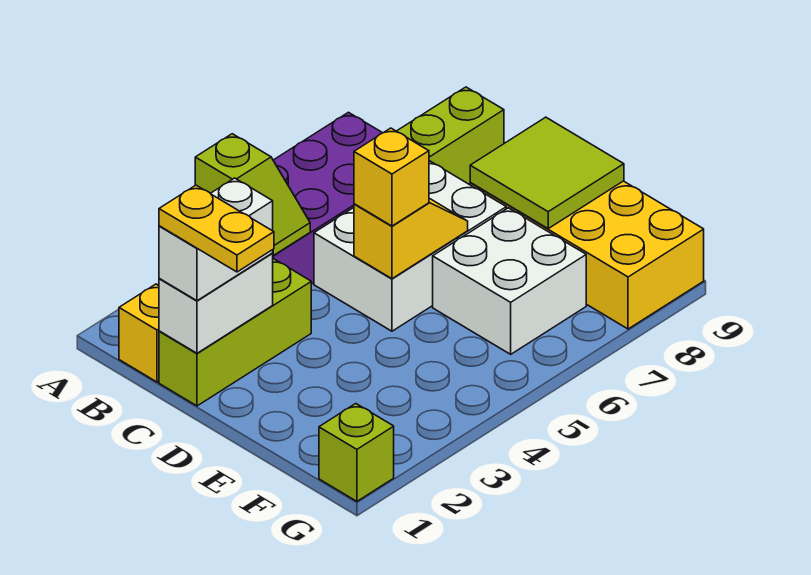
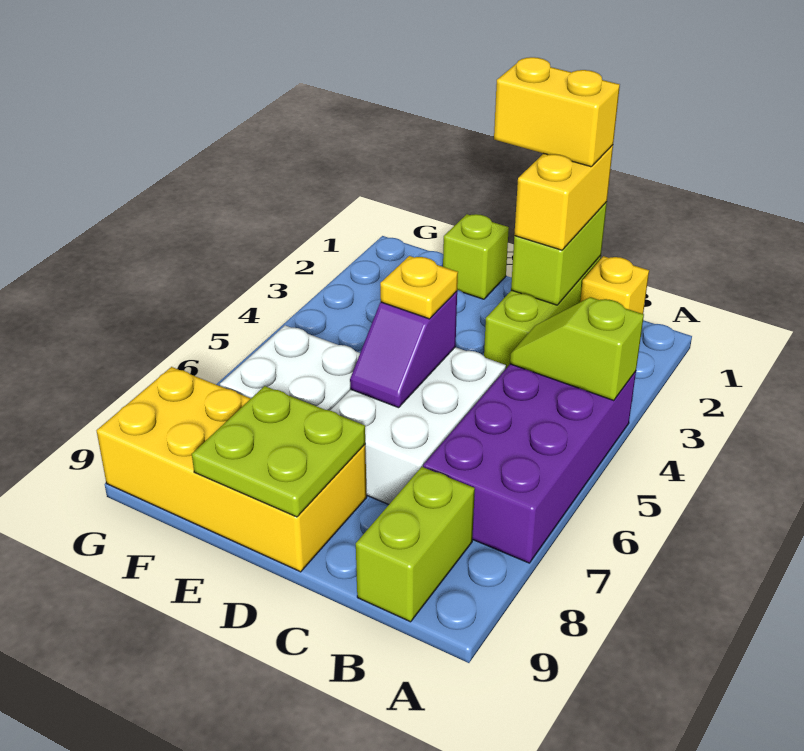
white 1x2 brick [159,254,273,353] -> lime 1x2 brick [511,202,607,305]
white 1x2 brick [159,178,273,301] -> yellow 1x2 brick [514,145,613,250]
yellow 1x2 plate [159,185,274,272] -> yellow 1x2 brick [494,57,620,167]
yellow 1x2 slope [354,198,468,279] -> purple 1x2 slope [350,291,457,408]
yellow 1x1 brick [354,128,429,226] -> yellow 1x1 plate [380,256,458,319]
lime 2x2 tile [470,117,624,228] -> lime 2x2 plate [192,386,365,517]
lime 1x1 brick [319,404,394,501] -> lime 1x1 brick moved to [443,214,509,299]

